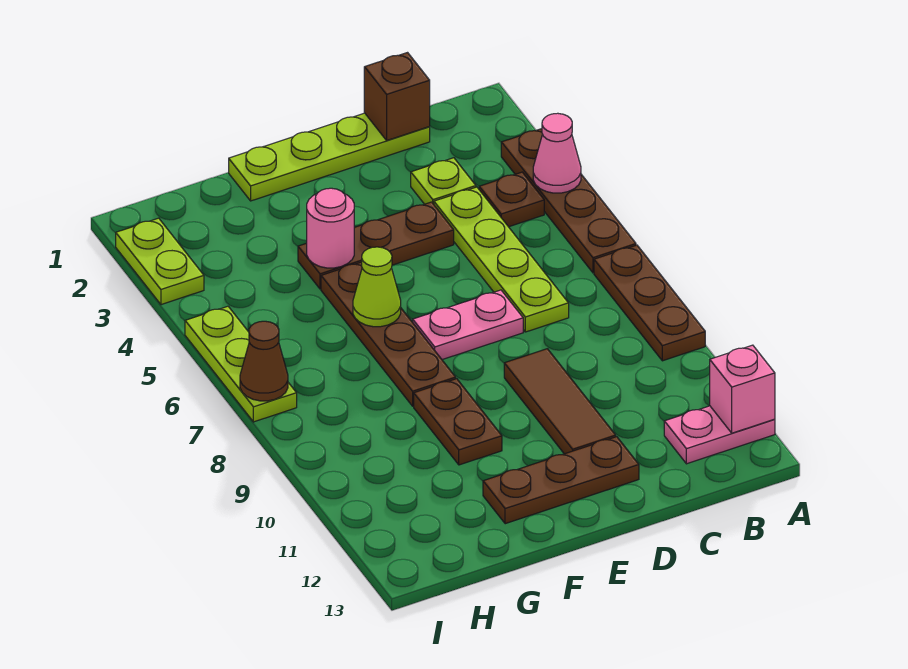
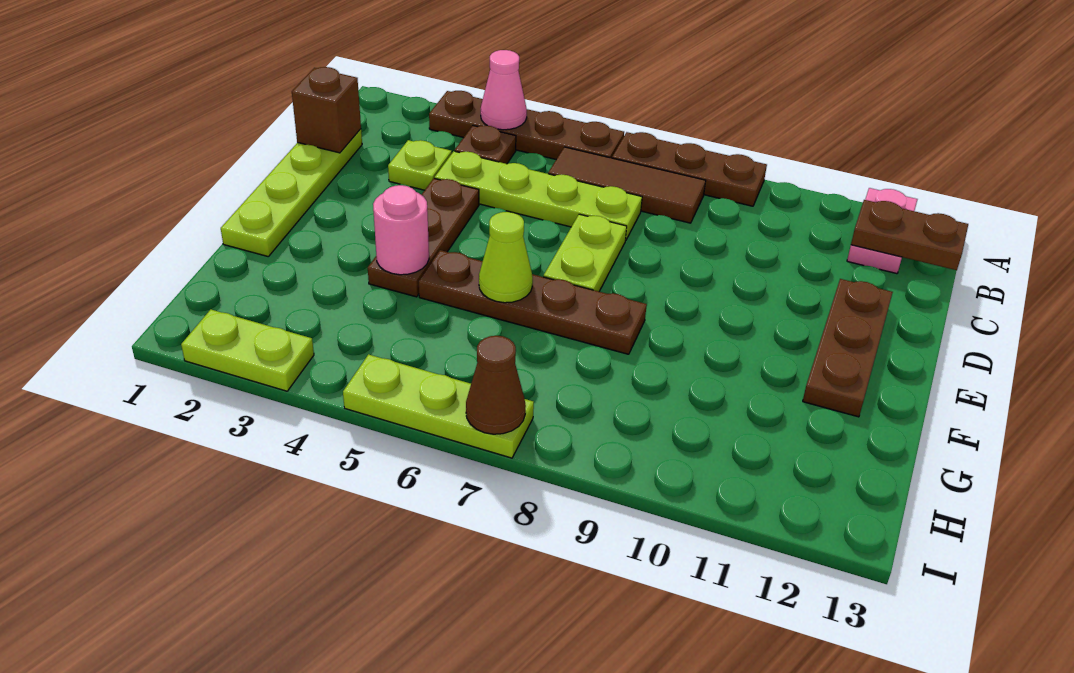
pink 1x1 brick [710,345,775,433] -> none
pink 1x2 plate [413,290,523,360] -> lime 1x2 plate [543,214,627,291]
brown 1x3 tile [504,349,616,454] -> brown 1x3 tile moved to [548,147,706,223]
brown 1x2 plate [414,379,502,465] -> brown 1x2 plate moved to [851,200,968,270]

